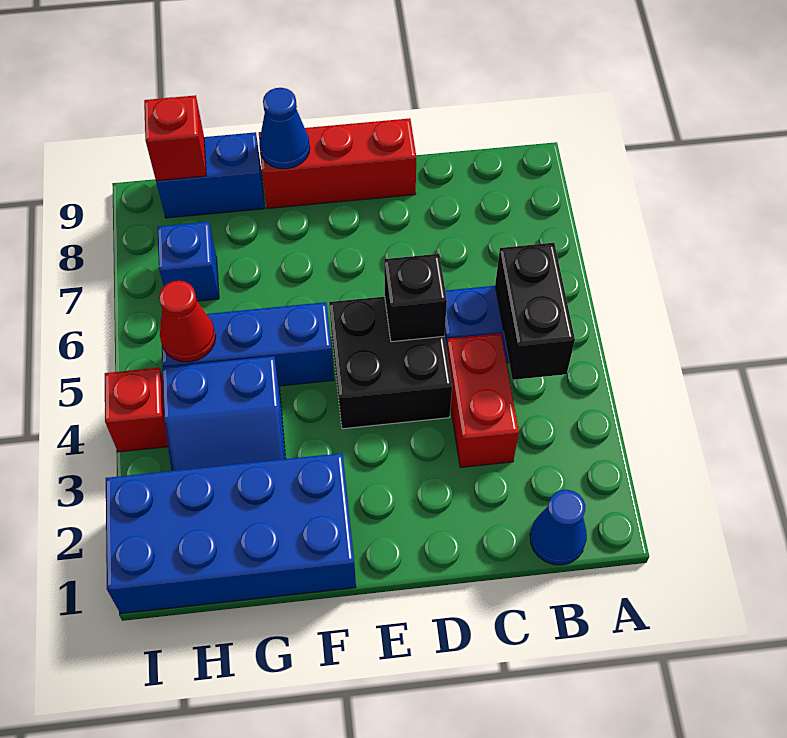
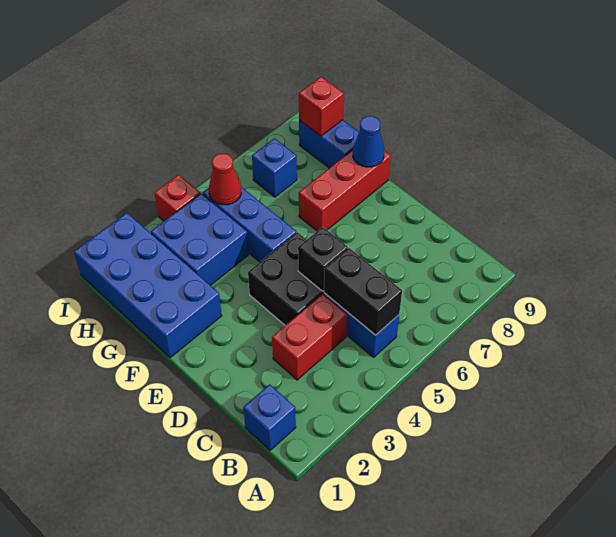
blue 1x1 cone [530,490,587,565] -> blue 1x1 brick [243,384,296,450]
black 1x2 brick [495,243,575,380] -> black 1x2 brick turned to [324,248,402,335]
red 1x3 brick [259,118,416,208] -> red 1x3 brick turned to [299,150,391,231]
blue 2x2 slope [162,356,286,471] -> blue 2x2 brick [151,194,249,285]

